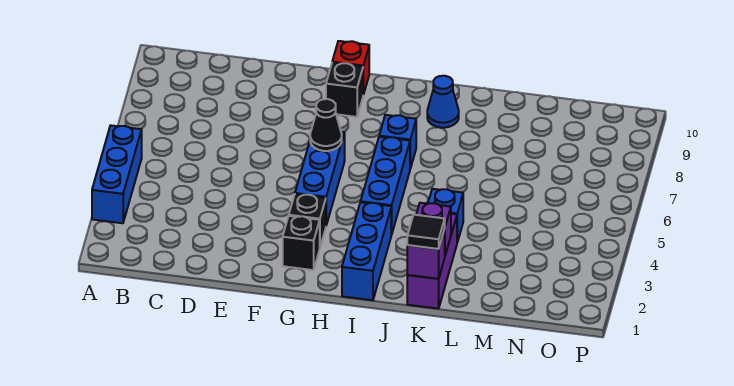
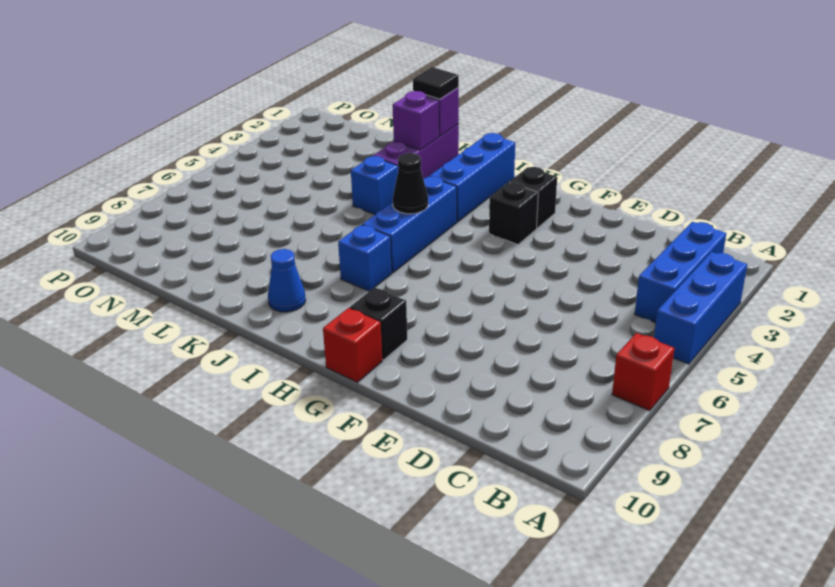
none -> red 1x1 brick [612,333,674,411]
blue 1x3 brick [295,132,345,225] -> blue 1x3 brick moved to [635,222,726,323]
black 1x1 cone [310,99,342,151] -> black 1x1 cone moved to [393,153,428,214]

